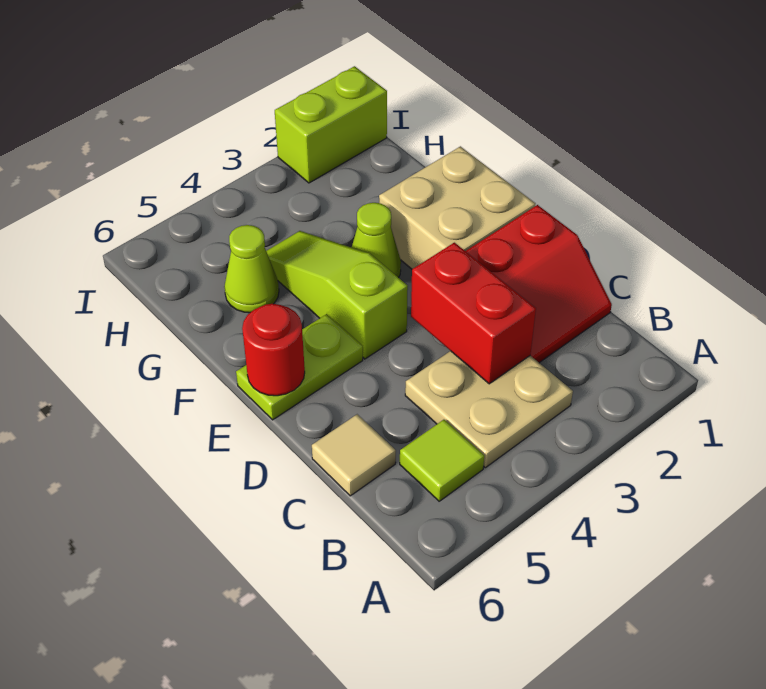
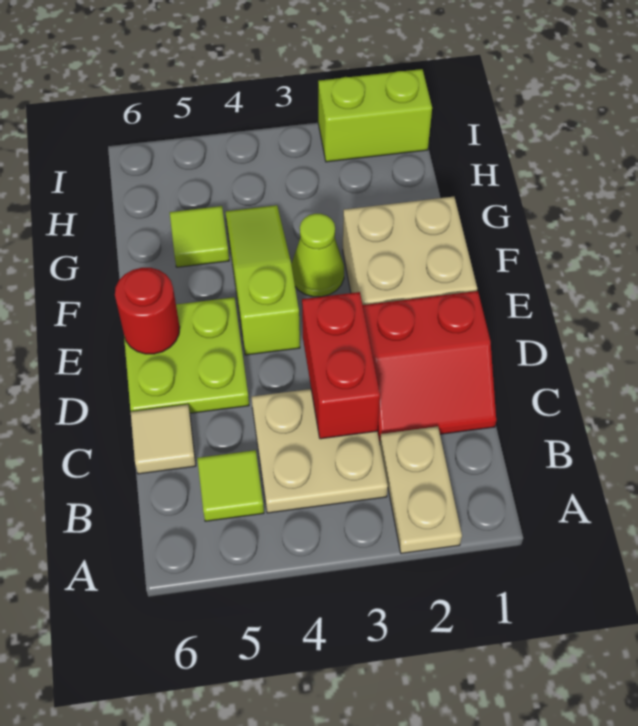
none -> tan 1x2 plate [380,426,462,553]
lime 1x2 plate [236,314,363,420] -> lime 2x2 plate [124,297,249,413]
lime 1x1 cone [224,225,279,313] -> lime 1x1 tile [170,206,229,267]

